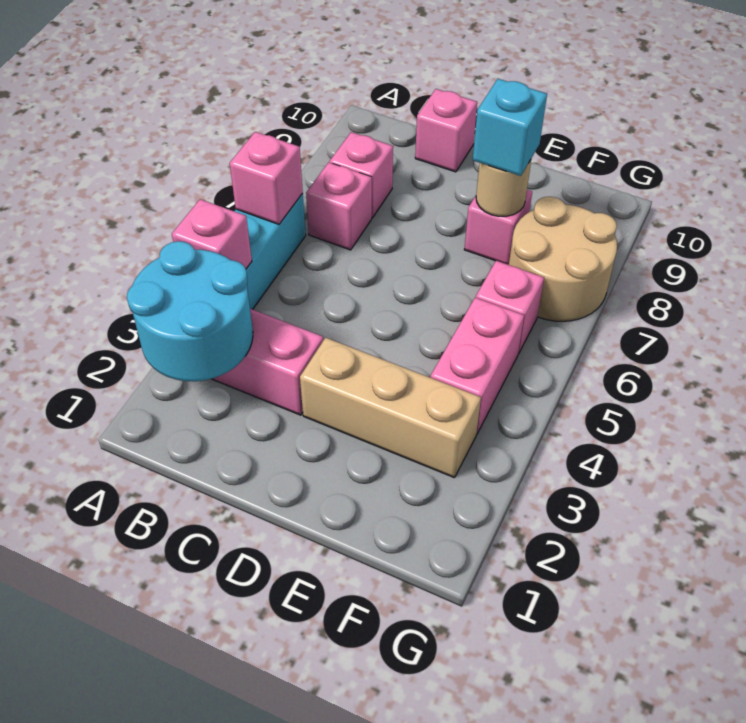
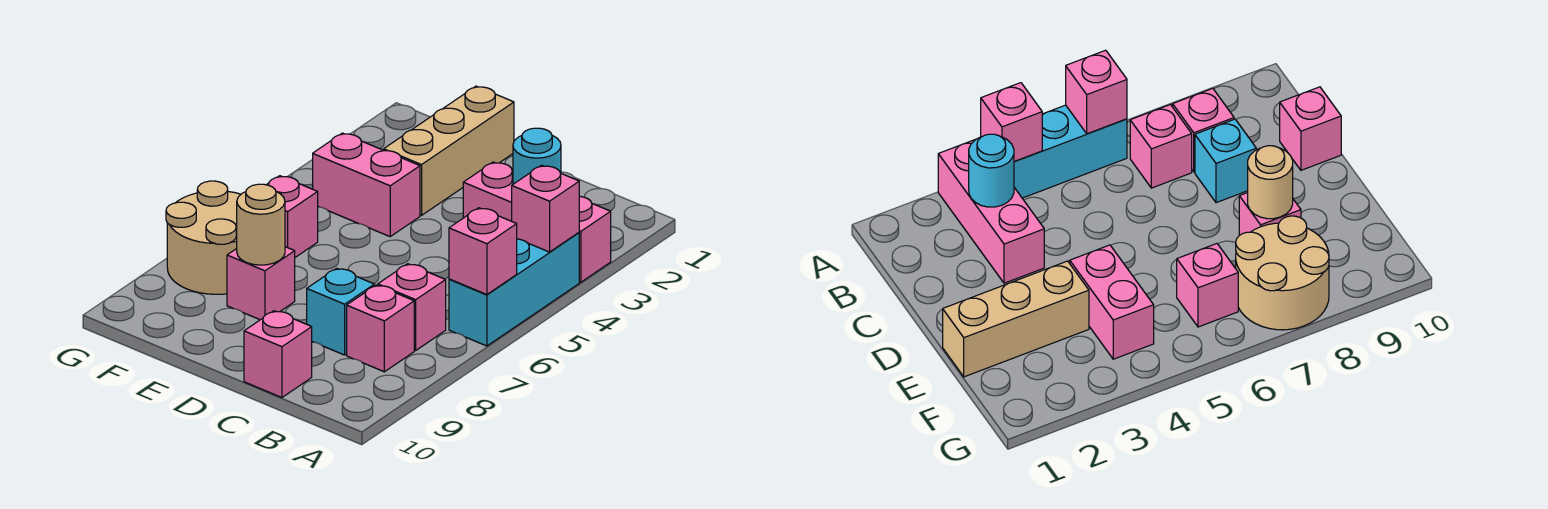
cyan 2x2 round brick [127,241,253,381] -> cyan 1x1 round brick [513,128,561,184]
tan 1x3 brick [300,338,481,478] -> tan 1x3 brick turned to [384,86,514,215]
cyan 1x1 brick [473,79,547,176] -> cyan 1x1 brick moved to [307,268,374,355]
pink 1x2 brick [431,298,524,434] -> pink 1x2 brick turned to [313,133,420,237]

